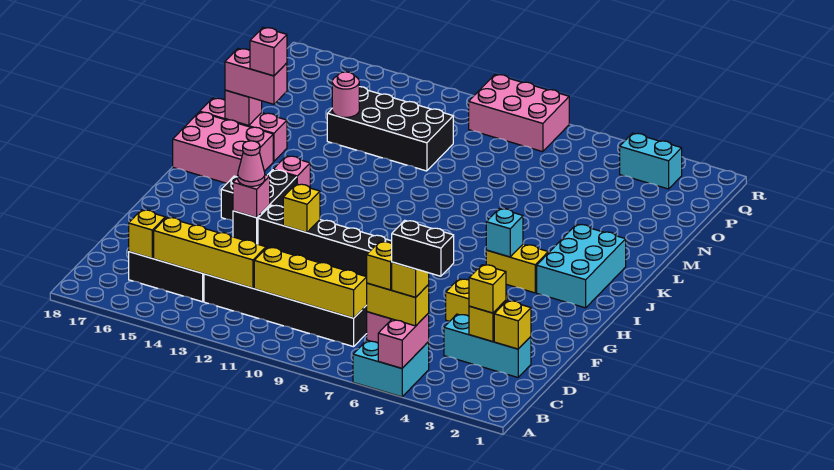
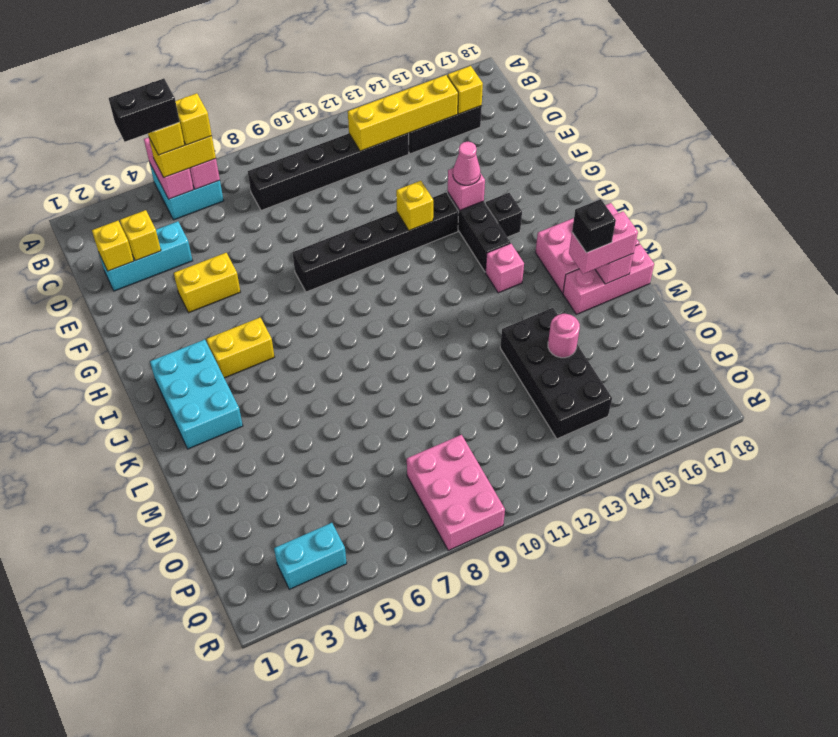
yellow 1x4 brick [254,247,367,318] -> none
yellow 1x1 brick [469,265,506,313] -> none
cyan 1x1 brick [486,209,523,257] -> none
pink 1x1 brick [250,27,287,76] -> black 1x1 brick [572,199,616,253]
black 2x4 brick [327,87,453,171] -> black 2x4 brick turned to [500,308,612,439]
pink 2x3 brick [469,74,569,152] -> pink 2x3 brick turned to [407,435,505,550]

